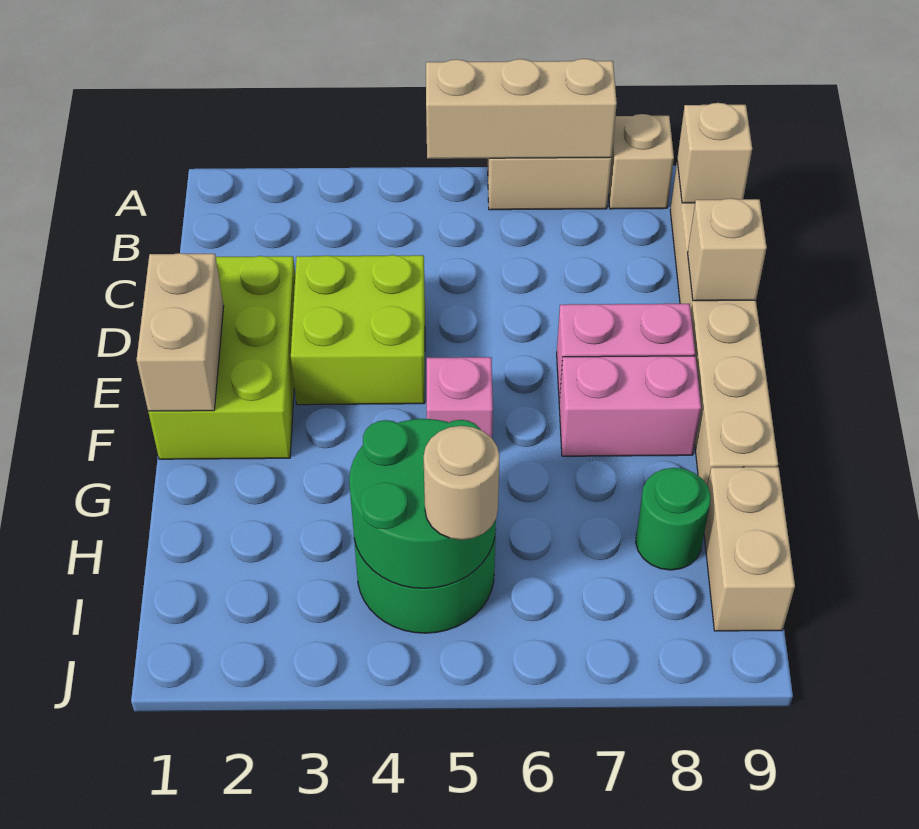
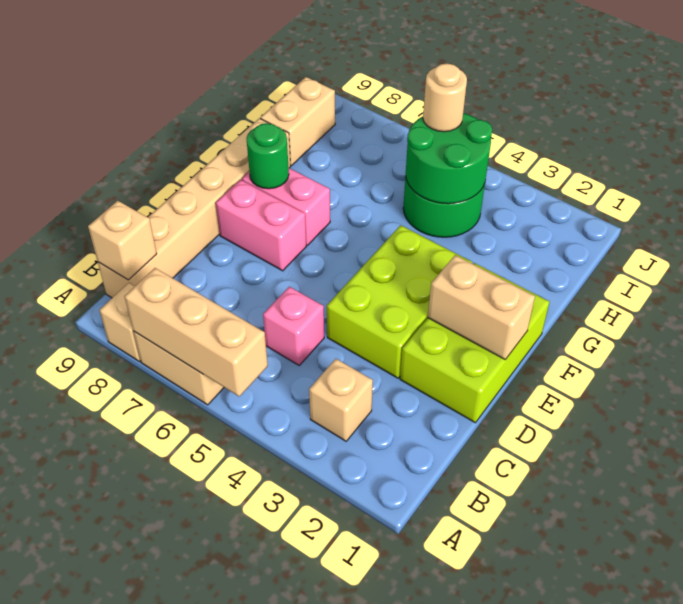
lime 2x2 brick [291,255,425,405] -> lime 2x3 brick [327,225,472,378]
tan 1x1 brick [688,198,767,301] -> tan 1x1 brick moved to [309,359,373,441]
tan 1x2 brick [137,253,224,411] -> tan 1x2 brick turned to [428,255,535,360]
pink 1x1 brick [427,357,493,438] -> pink 1x1 brick moved to [263,287,324,365]
green 1x1 round brick [636,468,711,570] -> green 1x1 round brick moved to [247,123,289,189]

